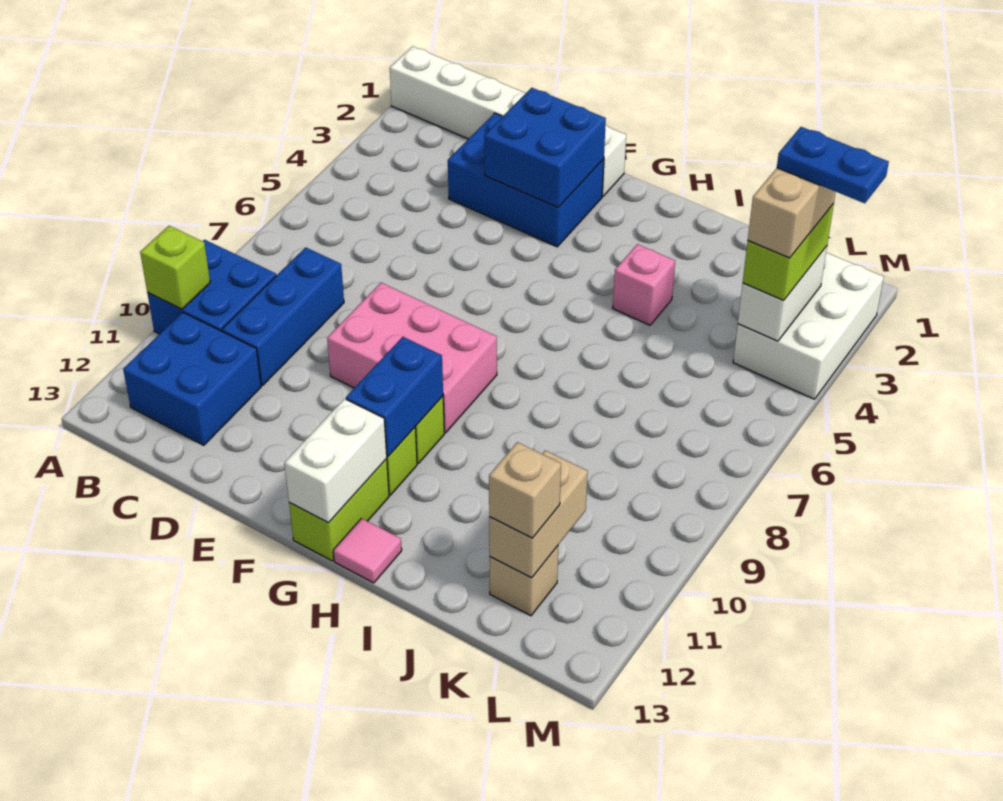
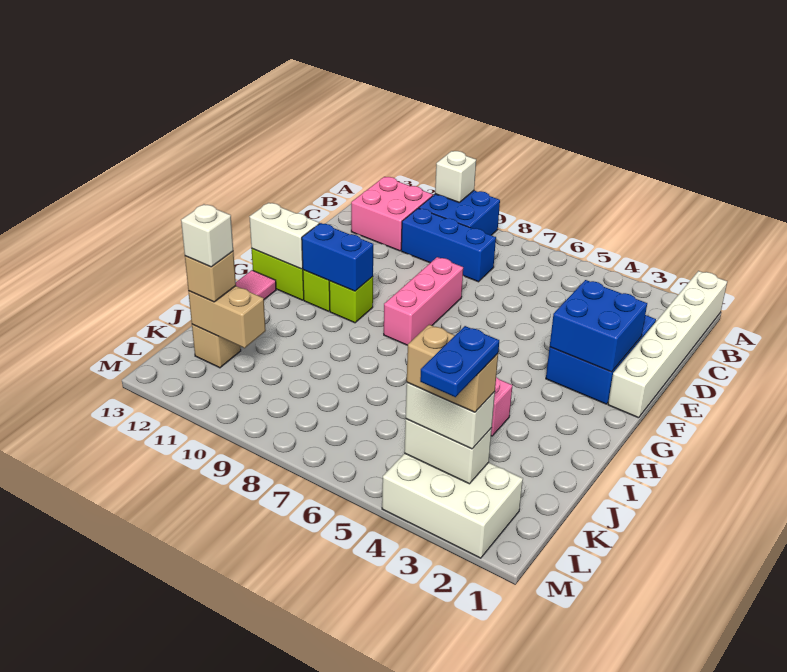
lime 1x1 brick [140,226,210,309] -> white 1x1 brick [435,151,476,202]
blue 2x2 brick [123,312,261,445] -> pink 2x2 brick [351,177,433,251]
pink 2x3 brick [327,283,497,433] -> pink 1x3 brick [384,257,463,345]
none -> white 1x1 brick [181,204,233,267]
lime 1x2 brick [743,203,834,301] -> white 1x2 brick [406,383,495,449]

